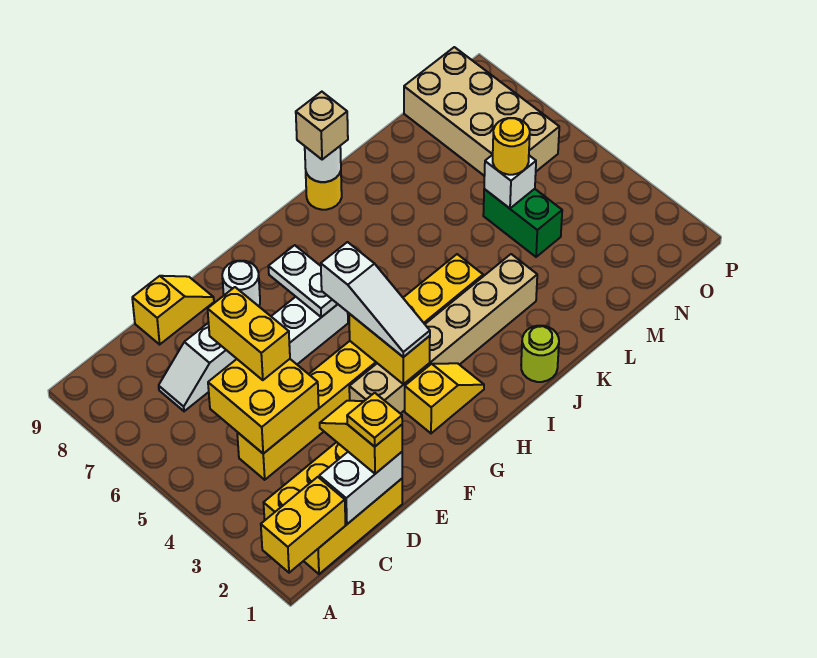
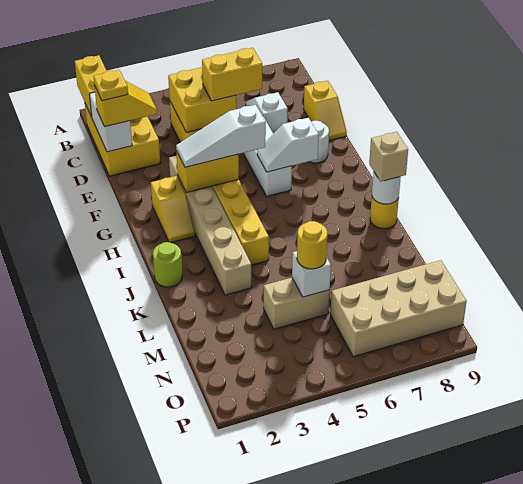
white 1x2 plate [268,245,337,317] -> white 1x2 slope [257,118,319,172]
green 1x2 brick [483,189,562,257] -> tan 1x2 brick [264,278,330,329]

